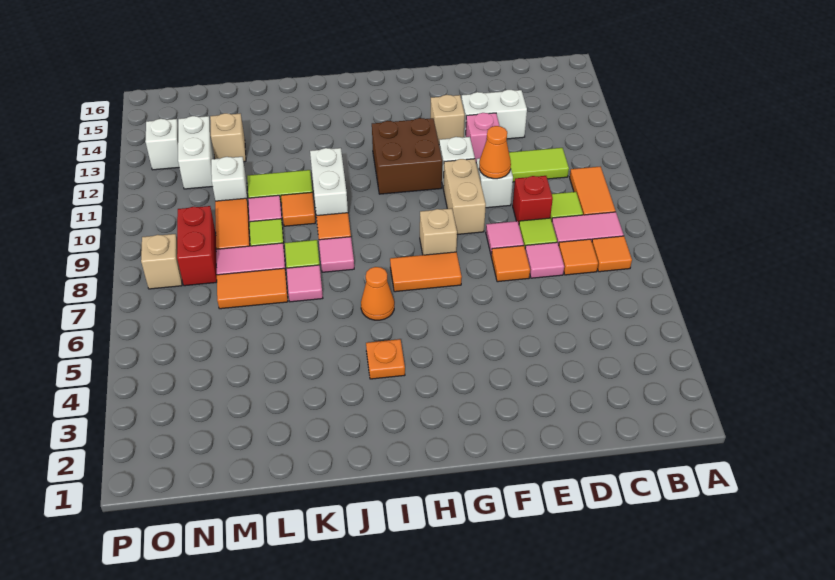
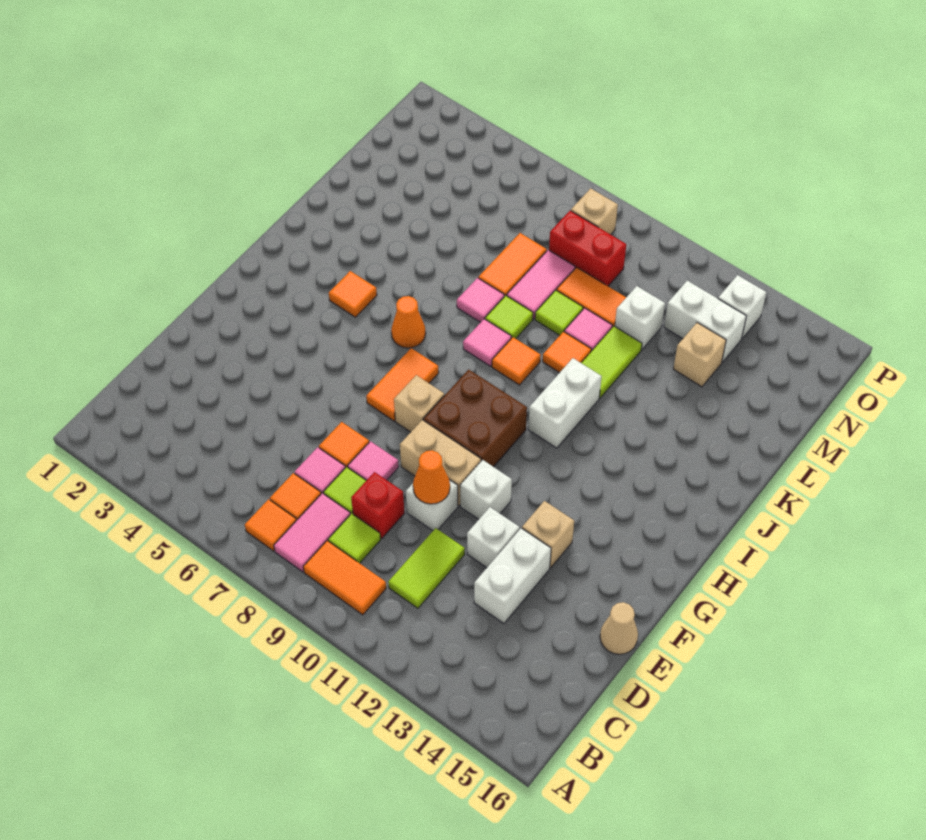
pink 1x1 brick [466,113,500,161] -> white 1x1 brick [467,507,520,568]
none -> tan 1x1 cone [600,602,638,654]
brown 2x2 brick [372,118,442,194] -> brown 2x2 brick moved to [423,369,527,467]
orange 1x1 plate [366,339,405,379] -> orange 1x1 tile [329,271,377,317]
white 1x2 brick [310,148,348,215] -> white 1x2 brick turned to [528,358,602,448]

